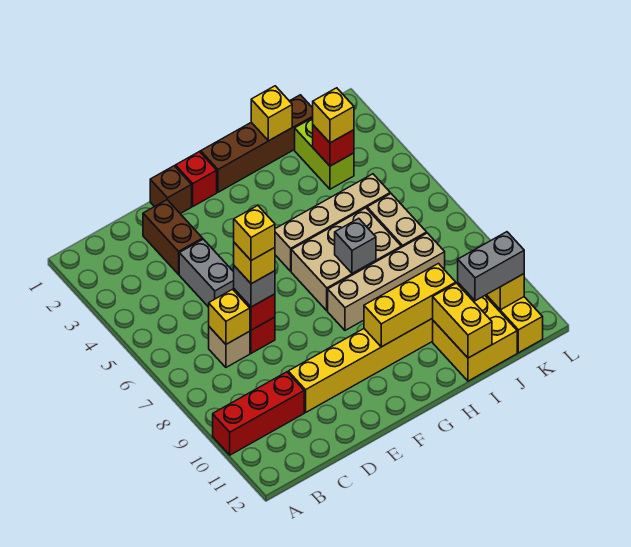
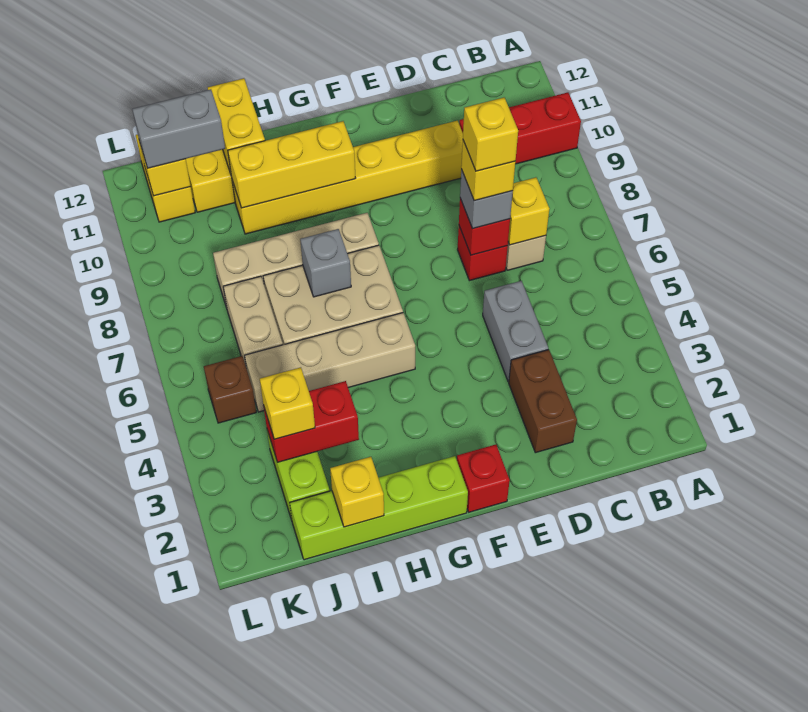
brown 1x1 brick [150,166,192,214] -> brown 1x1 brick moved to [204,356,256,423]
brown 1x4 brick [201,95,313,192] -> lime 1x4 brick [290,456,468,560]
red 1x1 brick [313,125,354,166] -> red 1x2 brick [263,381,359,462]

